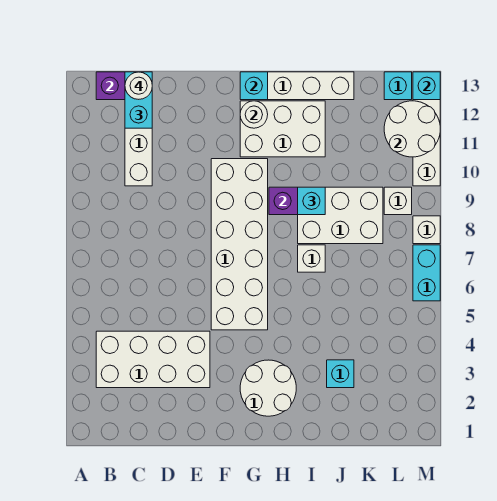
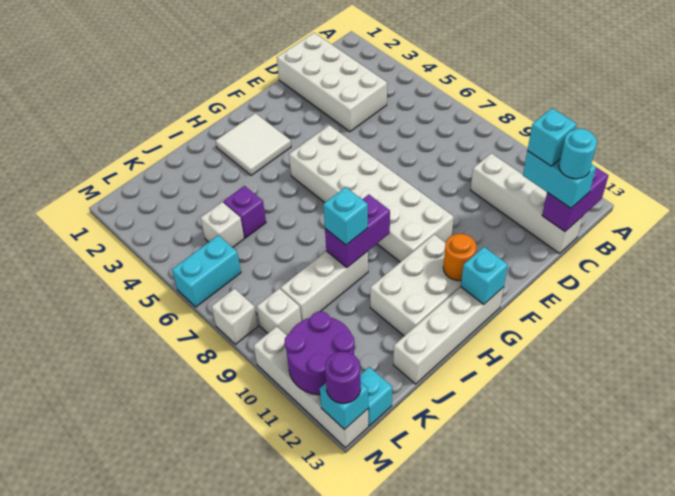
white 2x4 brick [96,331,210,388] -> white 2x4 brick turned to [277,33,387,132]
white 1x1 round brick [125,72,152,99] -> cyan 1x1 round brick [559,129,597,179]
white 2x2 round brick [240,360,296,416] -> white 2x2 tile [215,113,291,176]
white 1x1 round brick [240,101,268,128] -> orange 1x1 round brick [443,234,476,281]
white 1x1 brick [298,245,325,272] -> white 1x1 brick moved to [201,202,244,247]
white 2x3 brick [298,187,383,244] -> white 1x3 brick [281,251,368,321]
cyan 1x1 brick [327,360,354,388] -> cyan 1x1 brick moved to [527,108,577,166]
none -> purple 1x1 brick [223,186,266,238]
white 2x2 round brick [384,101,440,157] -> purple 2x2 round brick [285,312,355,395]
cyan 1x2 brick [413,245,440,301] -> cyan 1x2 brick turned to [172,235,241,307]
none -> purple 1x1 round brick [325,352,361,403]

